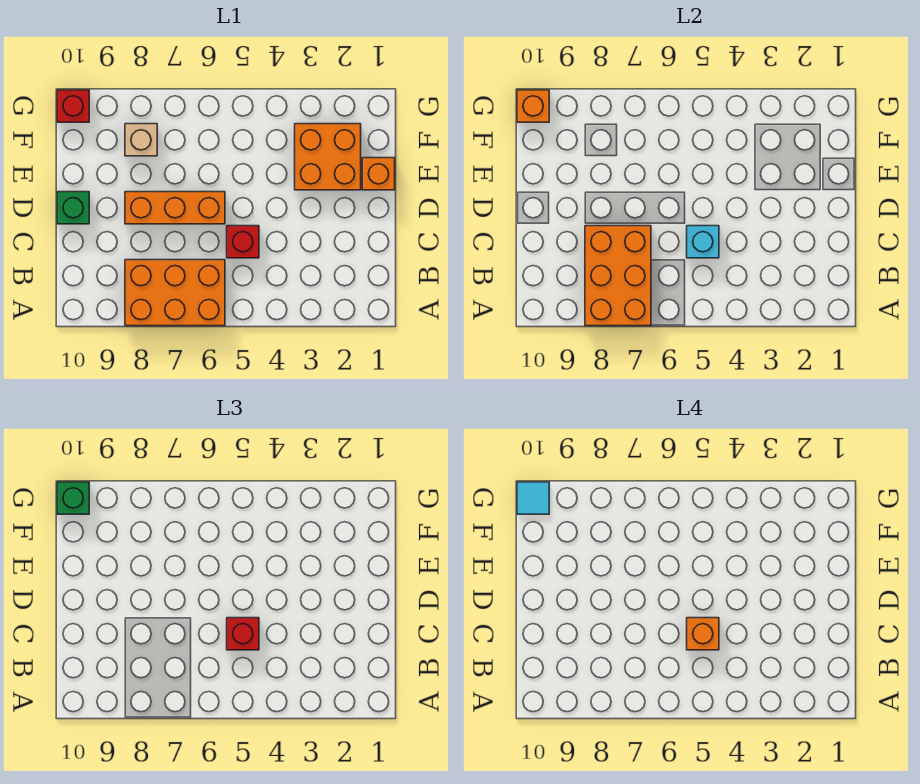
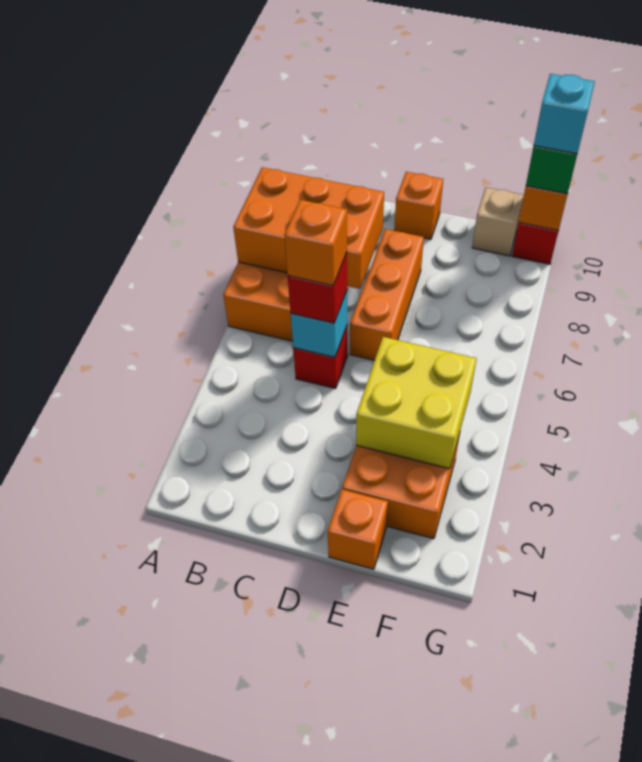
green 1x1 brick [57,192,89,224] -> orange 1x1 brick [394,172,443,239]
none -> yellow 2x2 brick [356,337,477,469]
tan 1x1 brick [125,124,157,156] -> tan 1x1 brick moved to [472,187,524,256]
cyan 1x1 tile [517,482,549,514] -> cyan 1x1 brick [534,74,595,154]

